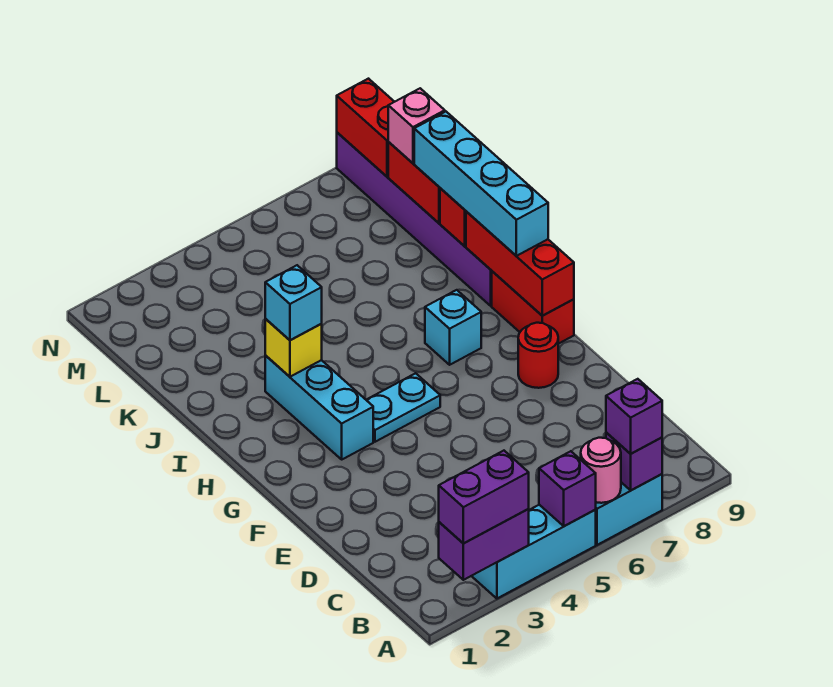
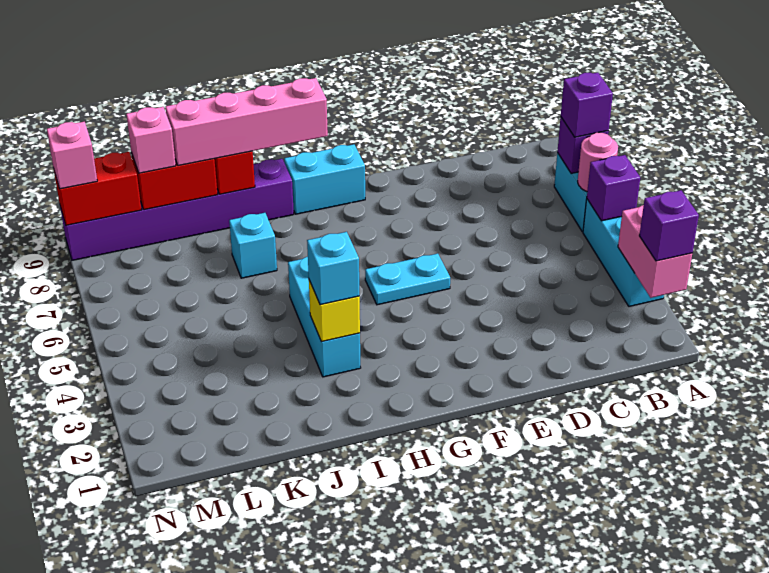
purple 1x2 brick [439,509,529,580] -> pink 1x2 brick [618,205,692,298]
purple 1x2 brick [439,451,529,543] -> purple 1x1 brick [639,190,699,261]
red 1x1 round brick [518,323,558,388] -> none
cyan 1x3 brick [265,356,373,459] -> cyan 1x3 brick turned to [288,256,361,377]
cyan 1x2 plate [367,373,440,442] -> cyan 1x2 plate turned to [365,254,450,305]
red 1x2 brick [492,271,574,344] -> cyan 1x2 brick [284,144,365,214]
red 1x3 brick [466,211,574,316] -> none
cyan 1x1 brick [425,290,481,365] -> cyan 1x1 brick moved to [229,213,277,278]
cyan 1x4 brick [414,112,548,256] -> pink 1x4 brick [166,78,328,166]
none -> pink 1x1 brick [47,122,97,189]

